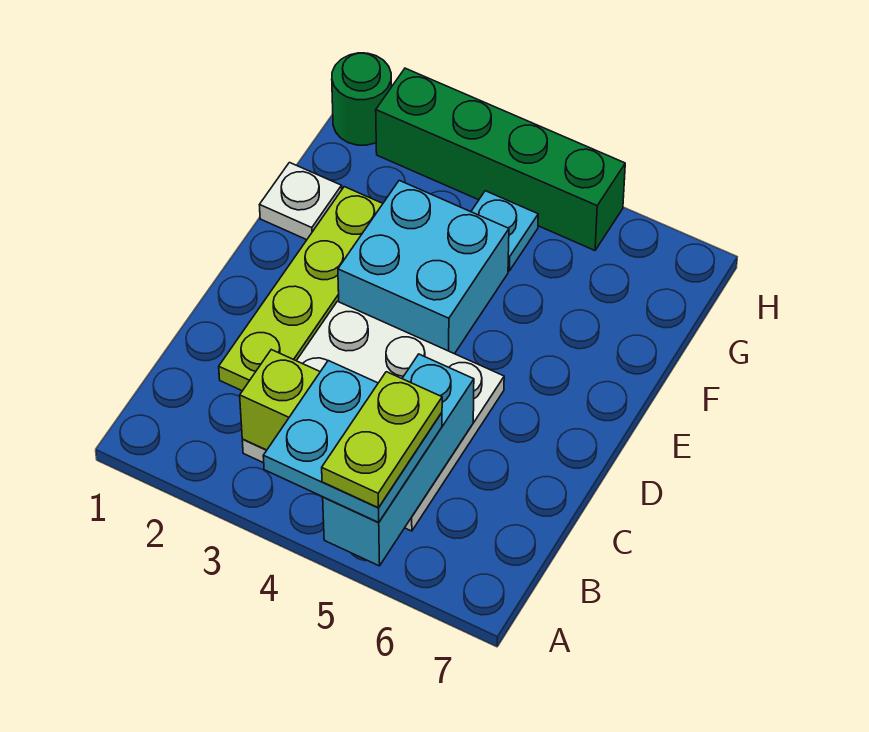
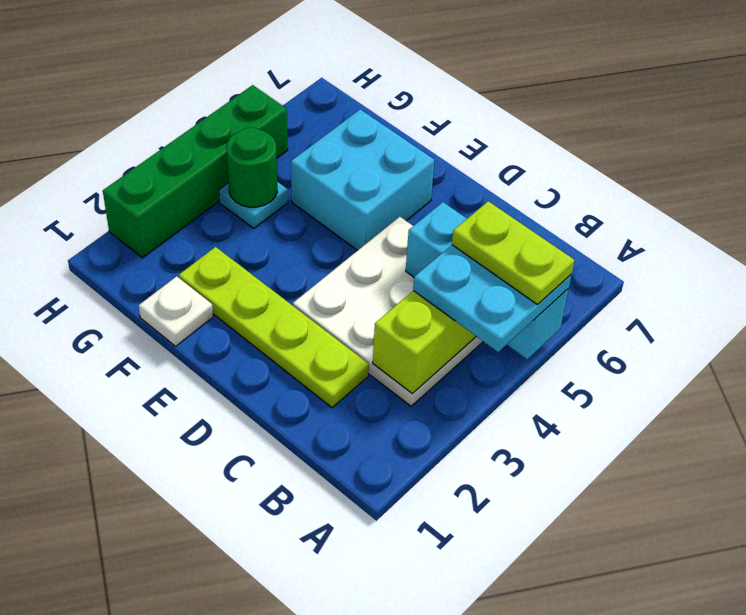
cyan 2x2 brick [338,180,509,354] -> cyan 2x2 brick moved to [291,109,434,250]
green 1x1 round brick [332,53,391,145] -> green 1x1 round brick moved to [227,128,277,207]

